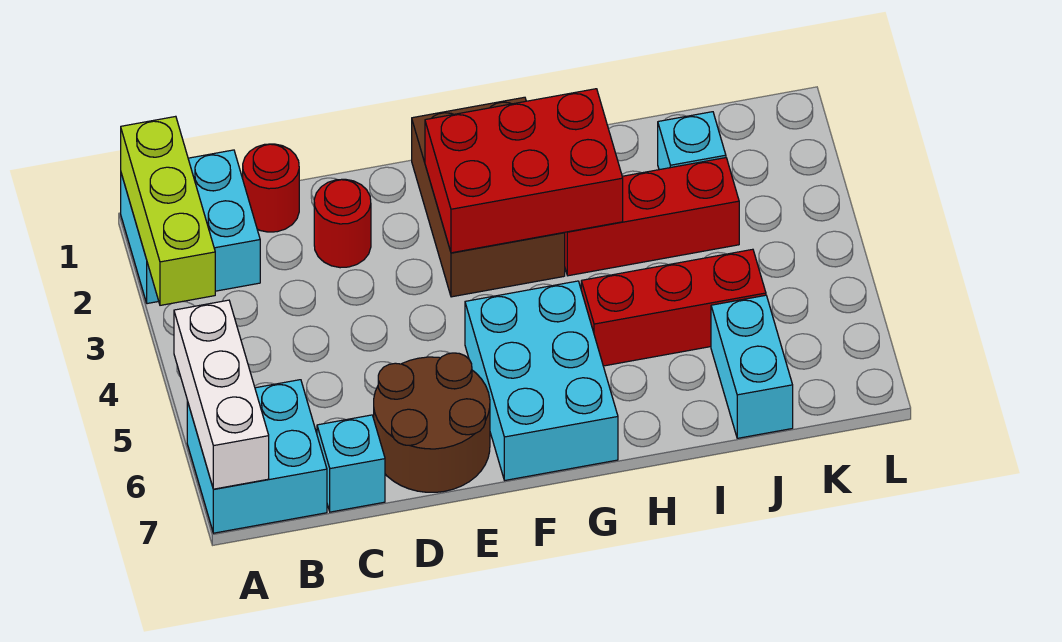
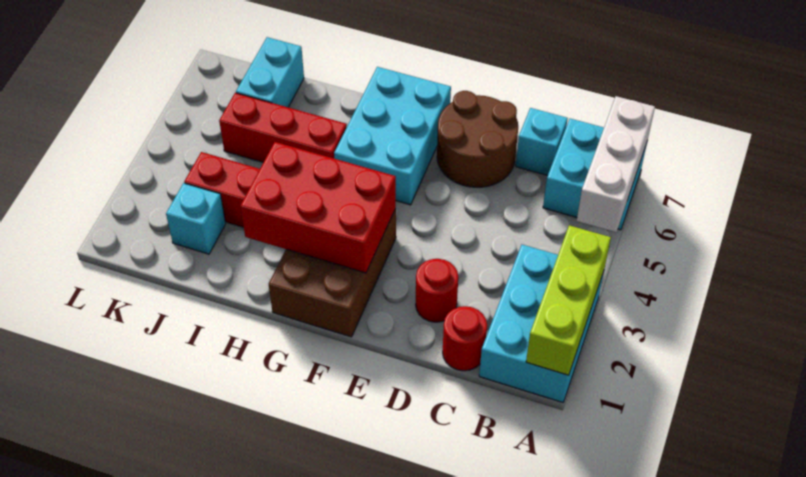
cyan 2x2 brick [121,150,260,304] -> cyan 2x3 brick [479,245,604,402]

